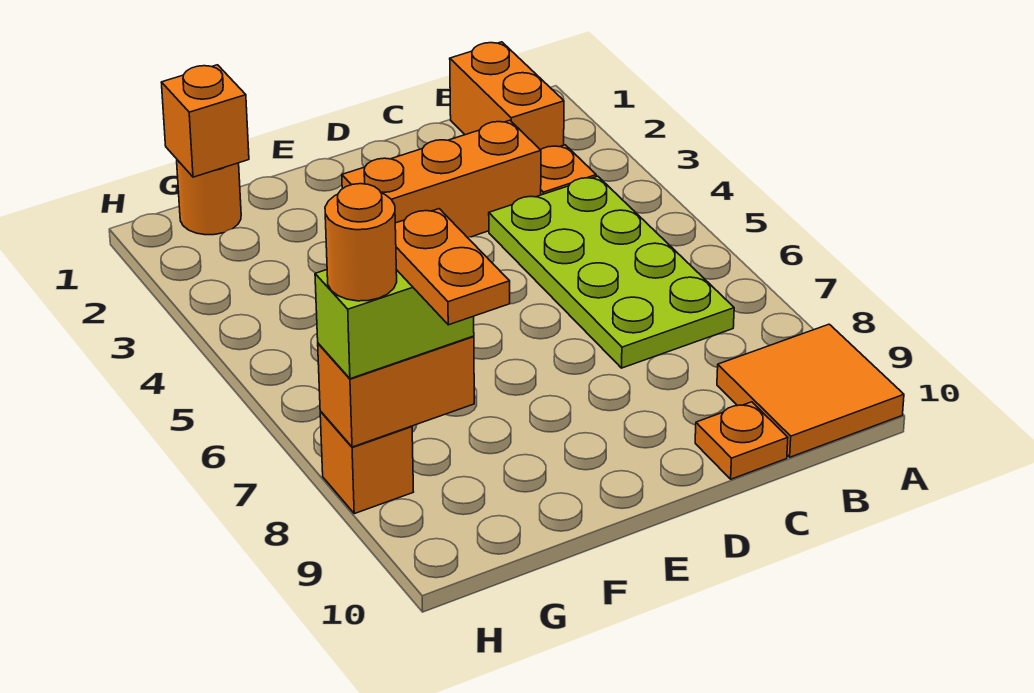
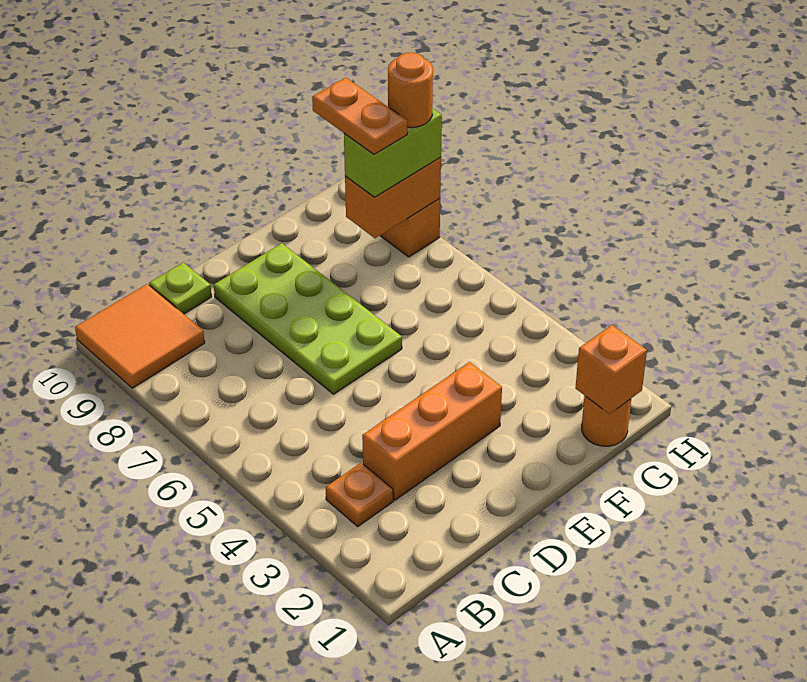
orange 1x2 brick [450,42,564,150] -> none
lime 2x4 plate [489,176,734,368] -> lime 2x4 plate moved to [214,243,402,394]
orange 1x1 plate [695,402,788,479] -> lime 1x1 plate [149,262,212,314]

